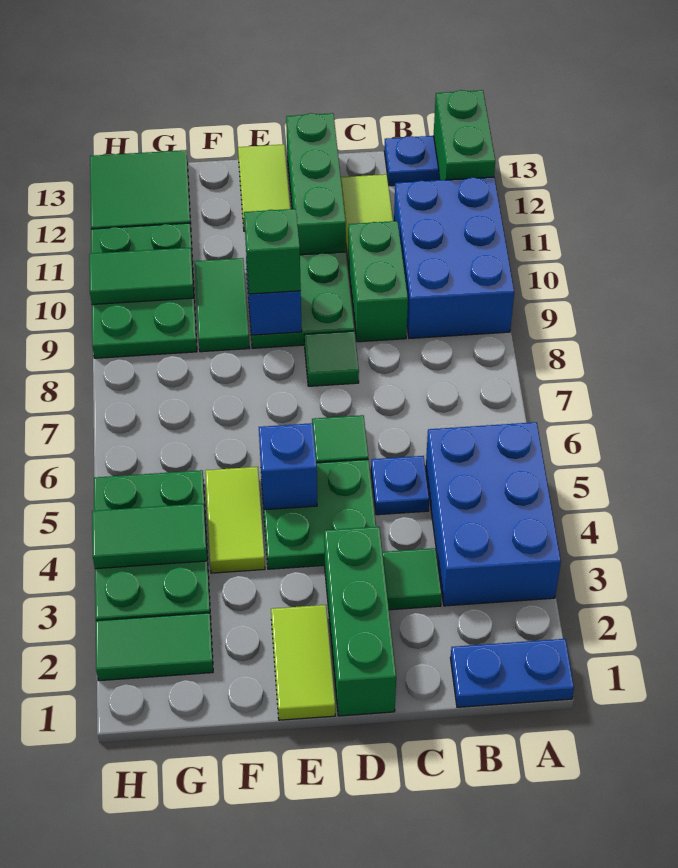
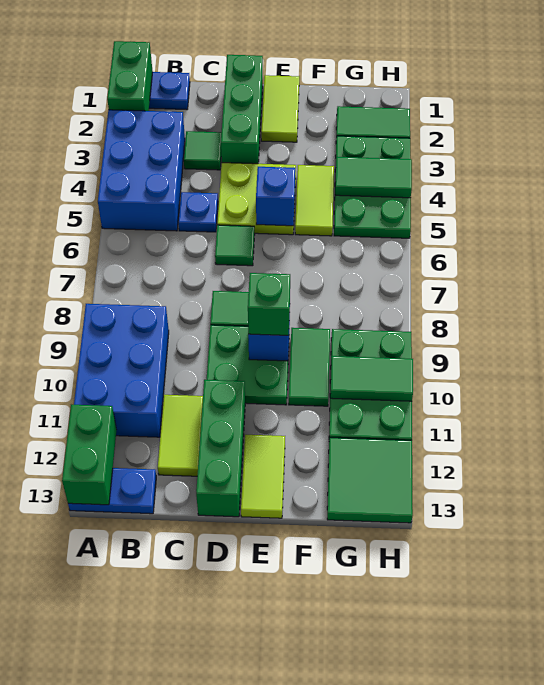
green 1x2 brick [348,221,408,342] -> green 1x2 brick moved to [107,41,153,111]
green 2x2 plate [261,459,376,569] -> lime 2x2 plate [217,163,296,235]

